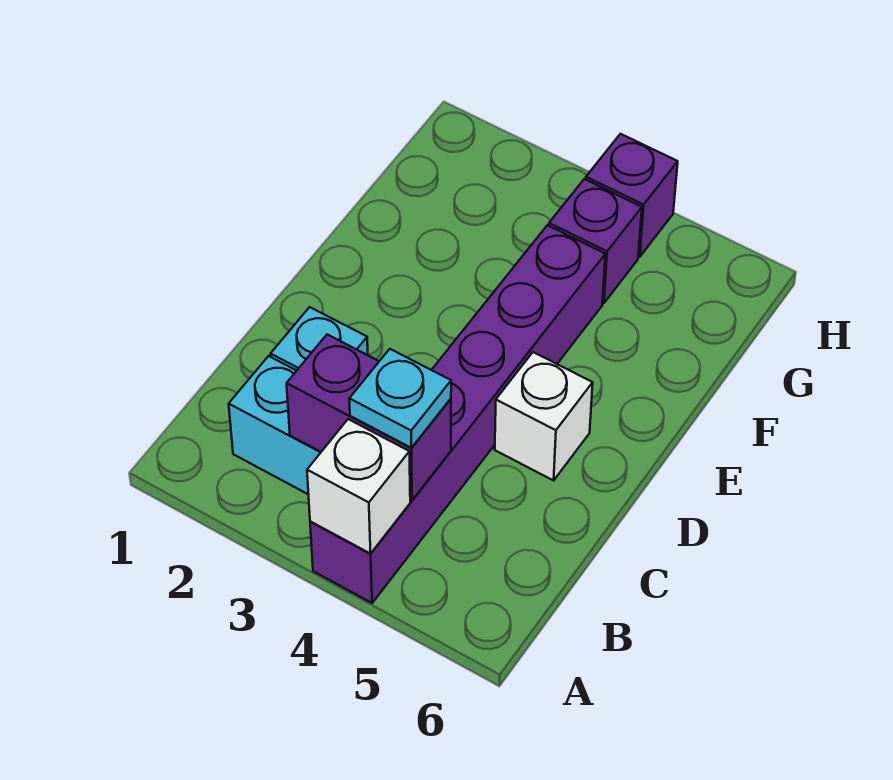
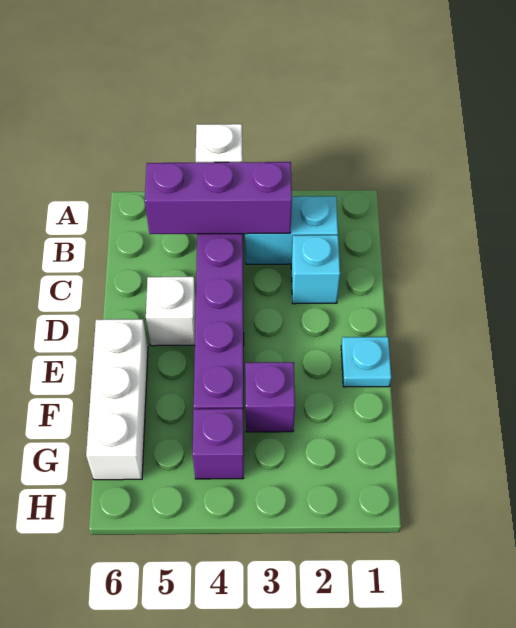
purple 1x2 brick [287,335,451,500] -> purple 1x3 brick [145,162,292,234]
cyan 1x1 plate [349,349,451,448] -> cyan 1x1 plate moved to [341,337,391,387]
none -> white 1x3 brick [86,319,148,480]
purple 1x1 brick [586,134,678,257] -> purple 1x1 brick moved to [245,362,295,432]

